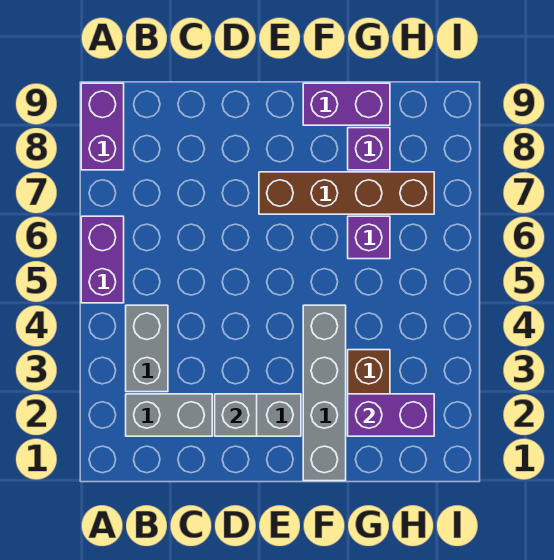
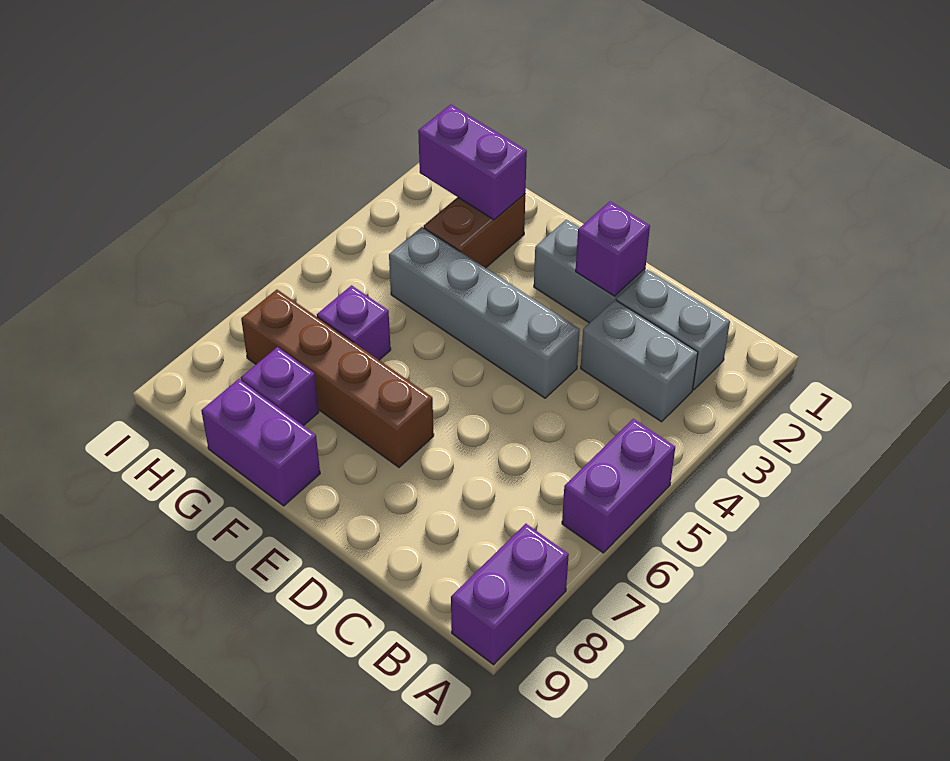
grey 1x2 brick [126,305,168,392] -> grey 1x2 brick turned to [581,300,698,422]
grey 1x1 brick [215,394,257,436] -> purple 1x1 brick [576,201,650,296]
grey 1x4 brick [303,305,346,481] -> grey 1x4 brick turned to [389,227,580,398]

